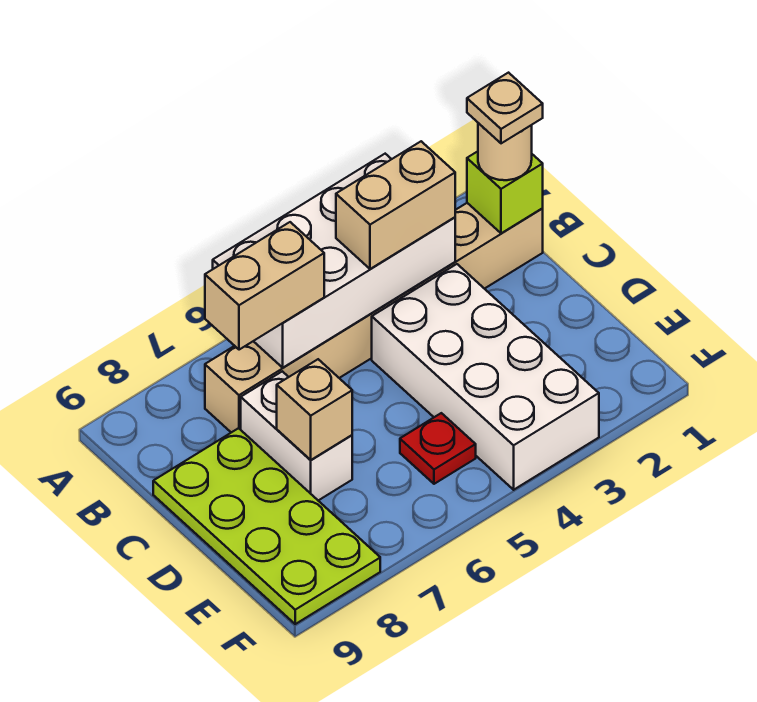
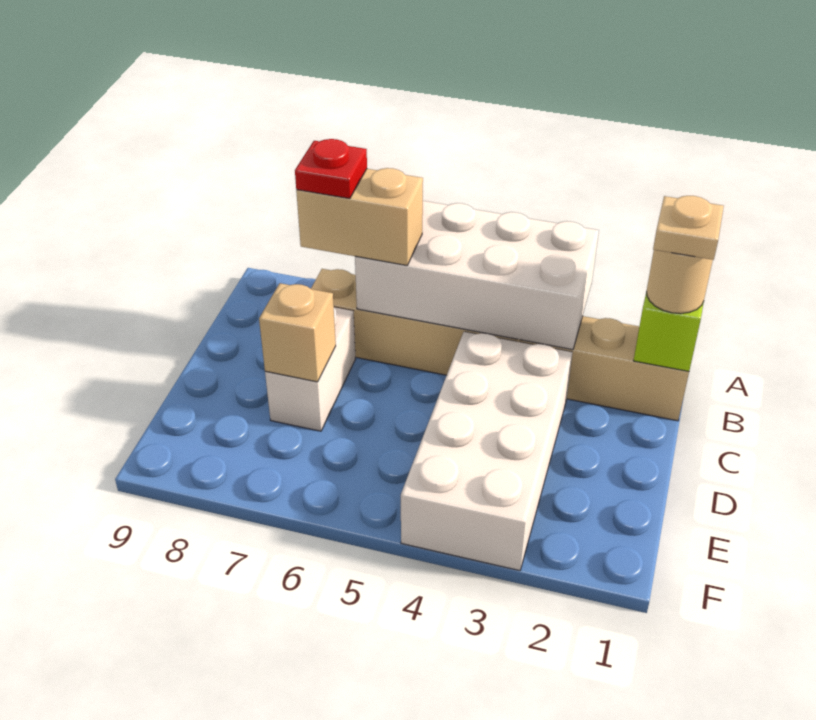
tan 1x2 brick [336,141,455,269] -> none
lime 2x4 plate [153,428,380,624] -> none
red 1x1 plate [400,413,476,484] -> red 1x1 plate moved to [295,139,367,199]

